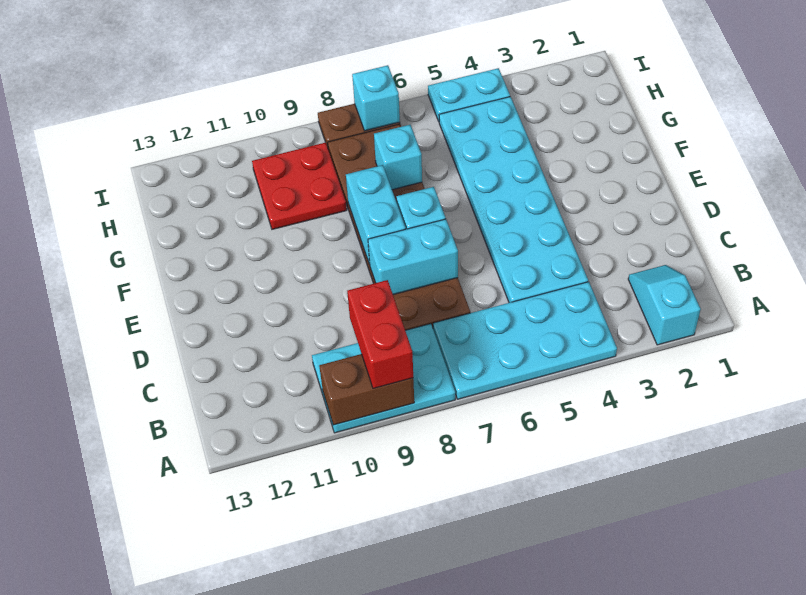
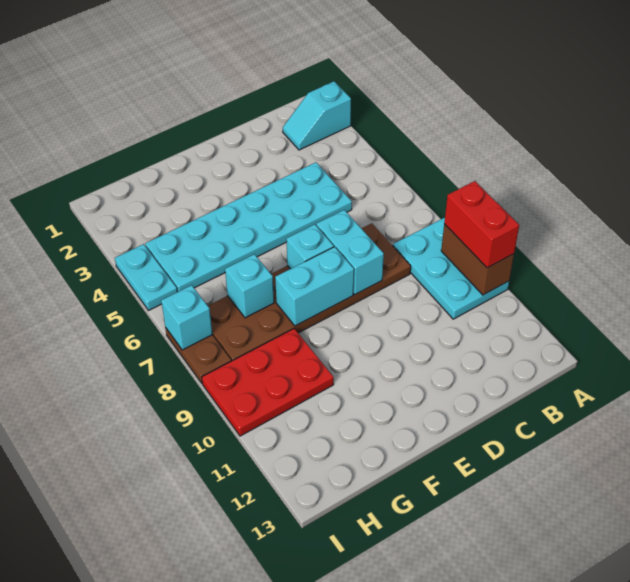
cyan 2x4 plate [433,282,617,399] -> none
red 1x2 brick [347,280,413,389] -> red 1x2 brick turned to [444,181,519,268]
red 2x2 plate [252,143,347,229] -> red 2x3 plate [202,329,334,436]

